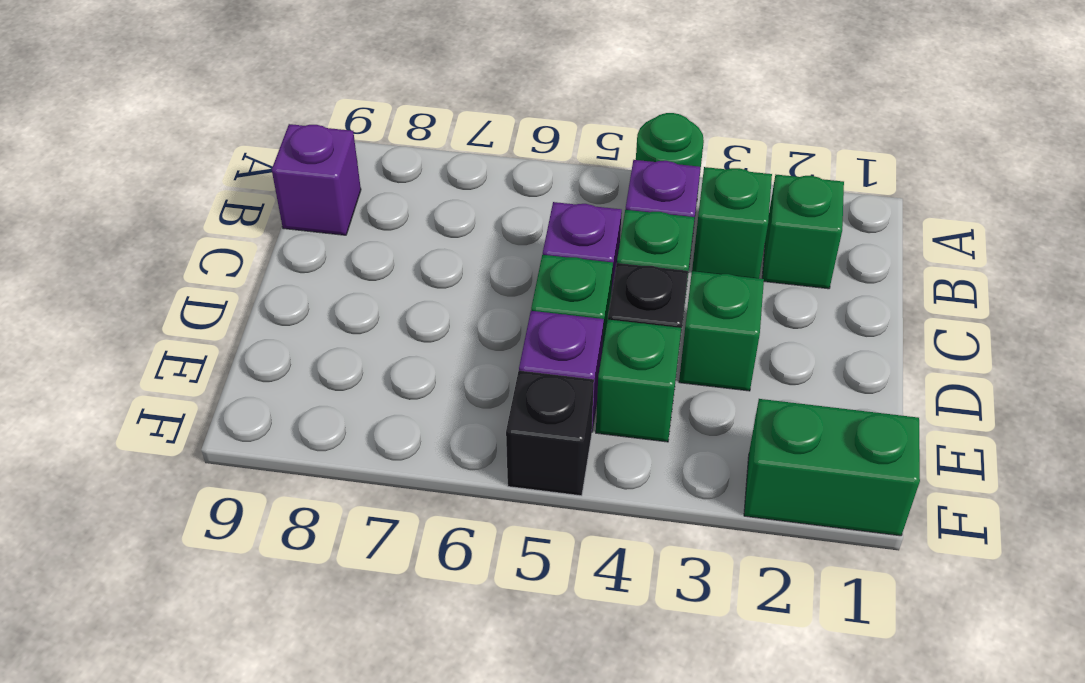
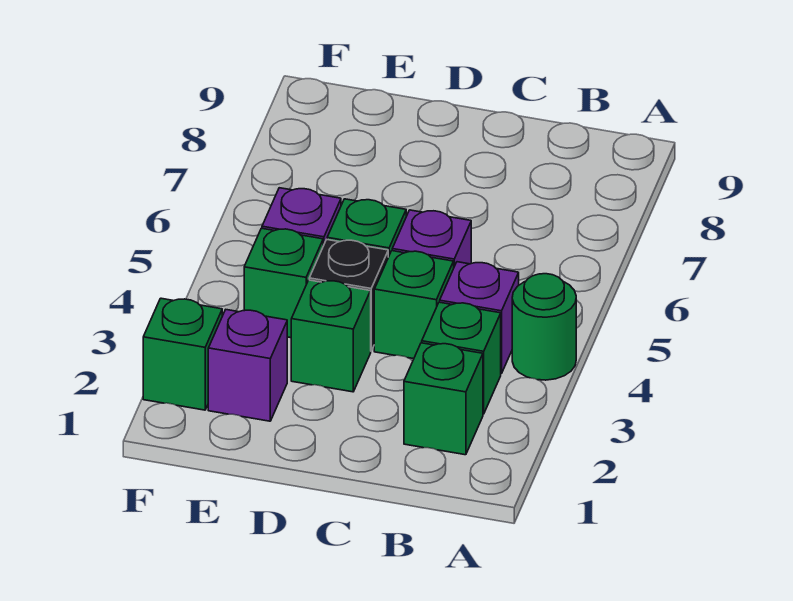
purple 1x1 brick [272,124,361,235] -> purple 1x1 brick moved to [208,310,287,421]
green 1x2 brick [744,399,920,536] -> green 1x1 brick [143,298,222,410]
black 1x1 brick [506,371,594,496] -> none

